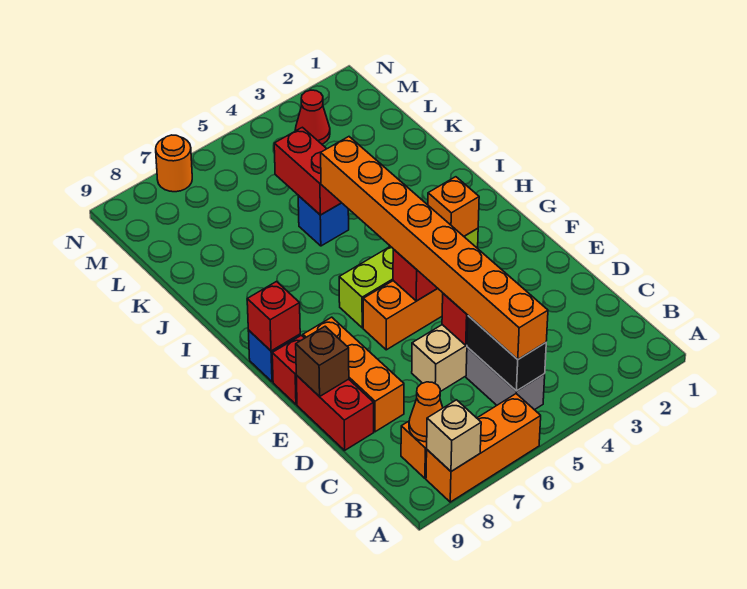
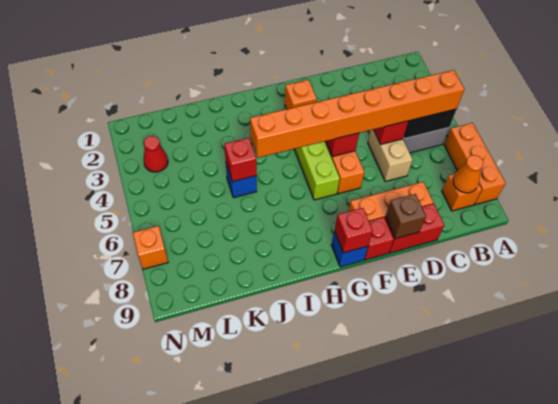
tan 1x1 brick [427,400,481,471] -> none
red 1x2 brick [274,127,341,215] -> red 1x1 brick [224,138,257,182]
orange 1x1 round brick [156,135,192,192] -> orange 1x1 brick [133,226,168,269]

